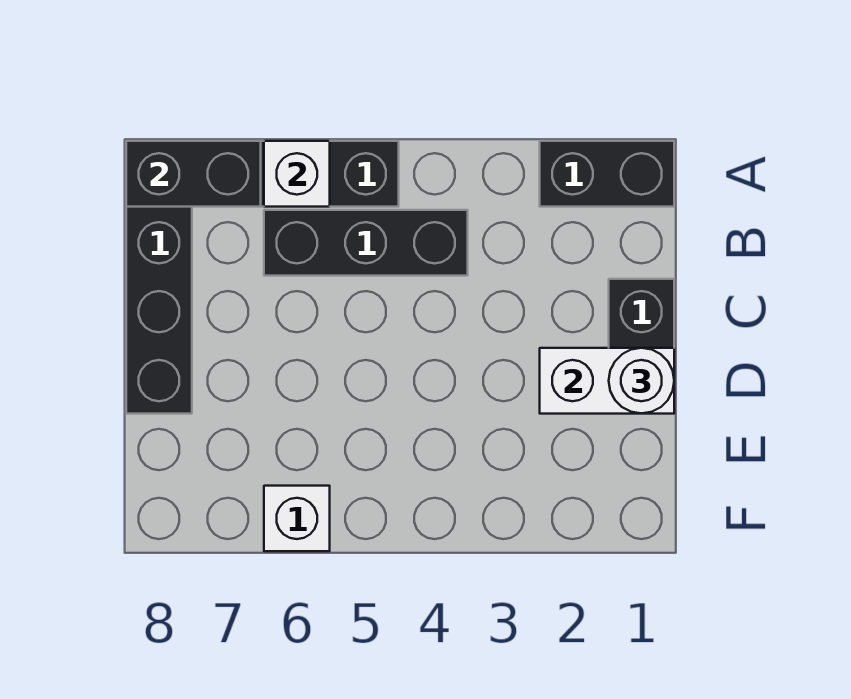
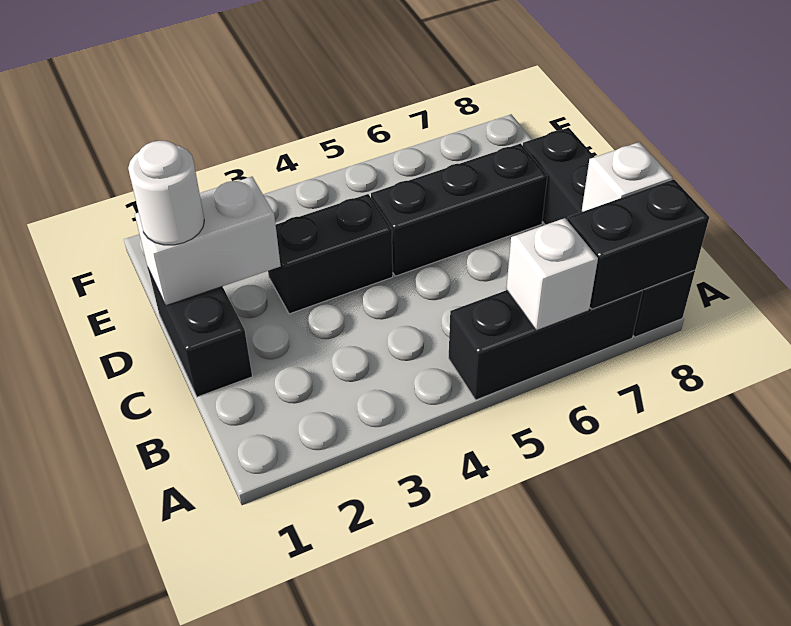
black 1x2 brick [540,141,674,207] -> black 1x2 brick moved to [268,194,393,314]
black 1x3 brick [264,210,468,276] -> black 1x3 brick moved to [371,144,547,276]
white 1x1 brick [264,486,330,551] -> white 1x1 brick moved to [581,142,672,212]

